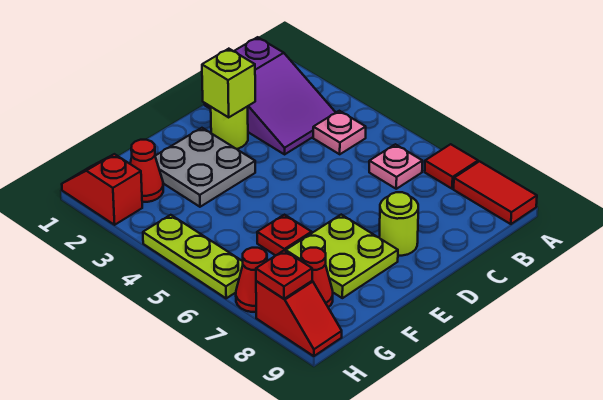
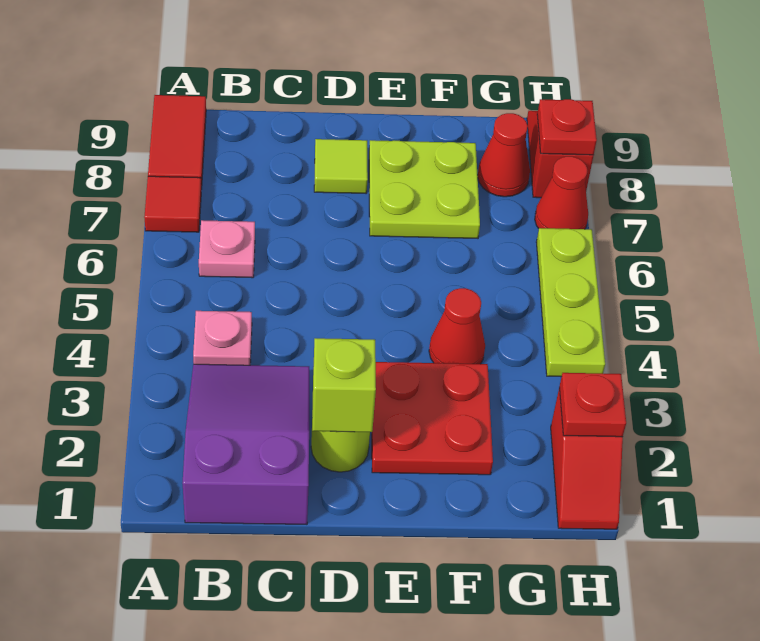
lime 1x1 round brick [379,192,418,256] -> lime 1x1 tile [314,139,368,193]
grey 2x2 plate [155,128,255,207] -> red 2x2 plate [372,362,493,475]
red 1x1 plate [257,215,312,256] -> red 1x1 plate moved to [559,373,626,437]
red 1x1 cone [130,140,163,202] -> red 1x1 cone moved to [429,288,485,364]

